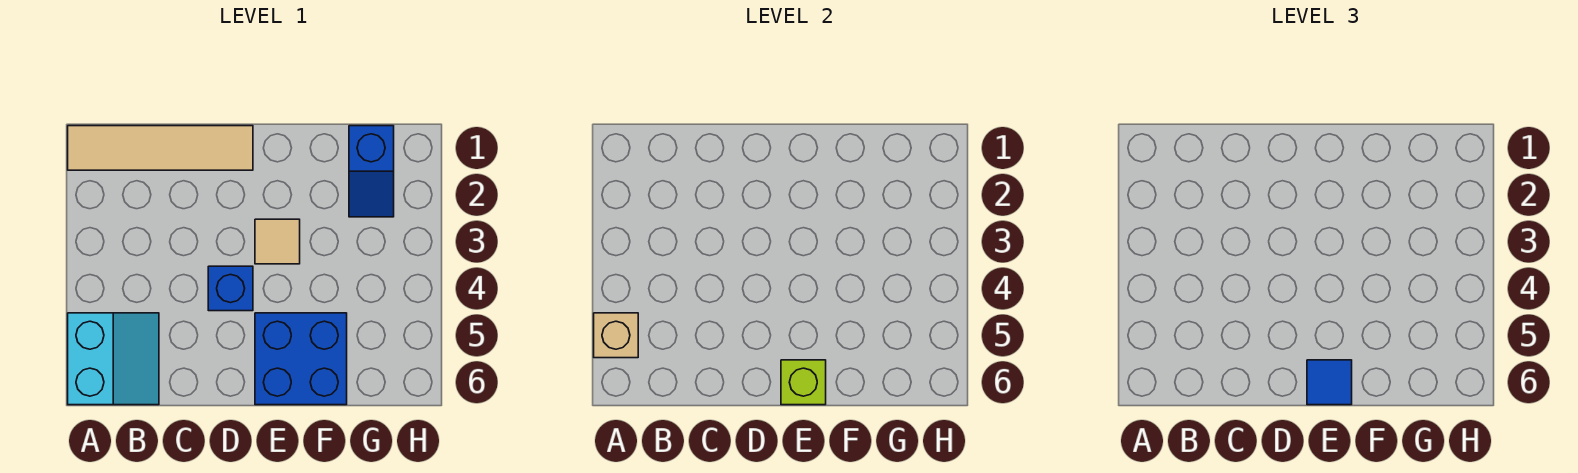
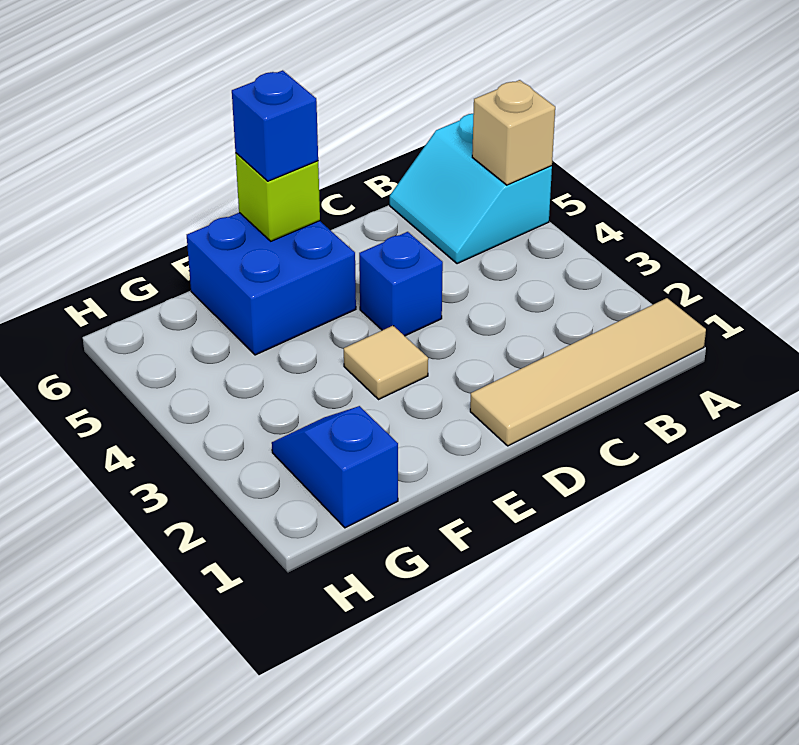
blue 1x1 tile [1307,360,1352,405] -> blue 1x1 brick [232,70,318,181]

